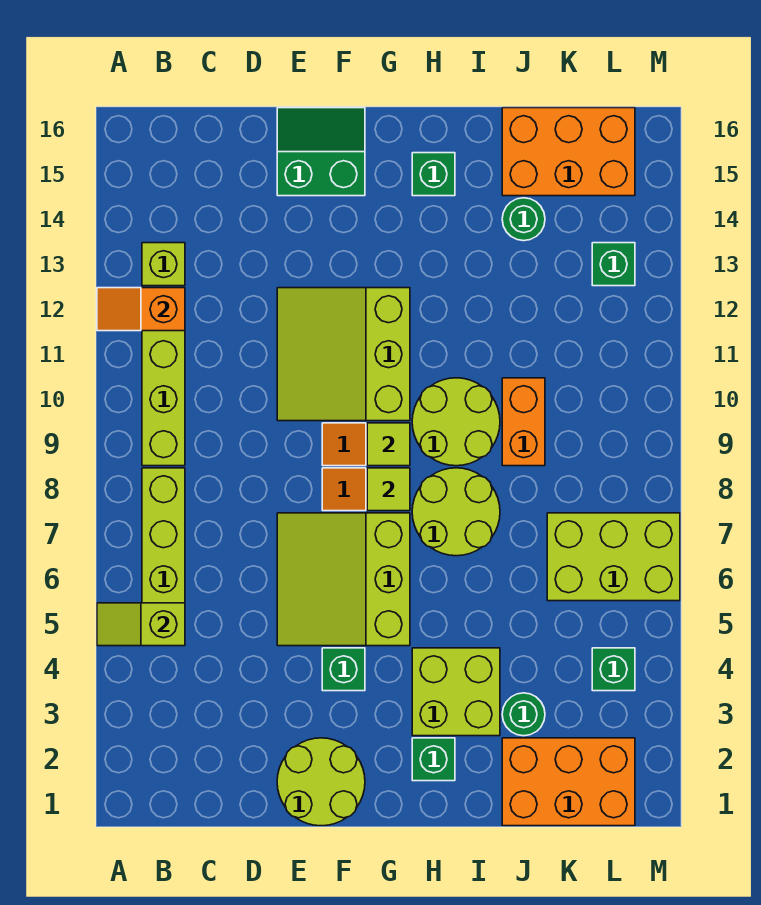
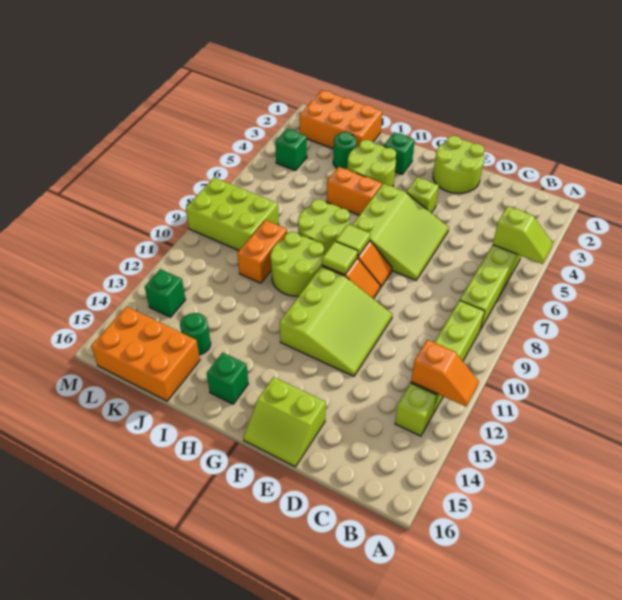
green 2x2 slope [277,108,365,196] -> lime 2x2 slope [243,377,326,467]
green 1x1 brick [322,648,365,691] -> lime 1x1 brick [407,177,439,213]
lime 2x2 brick [412,648,500,736] -> lime 2x2 round brick [347,140,396,186]
none -> orange 1x2 brick [327,167,382,215]
lime 2x3 brick [547,513,680,601] -> lime 2x3 brick moved to [186,178,279,250]

